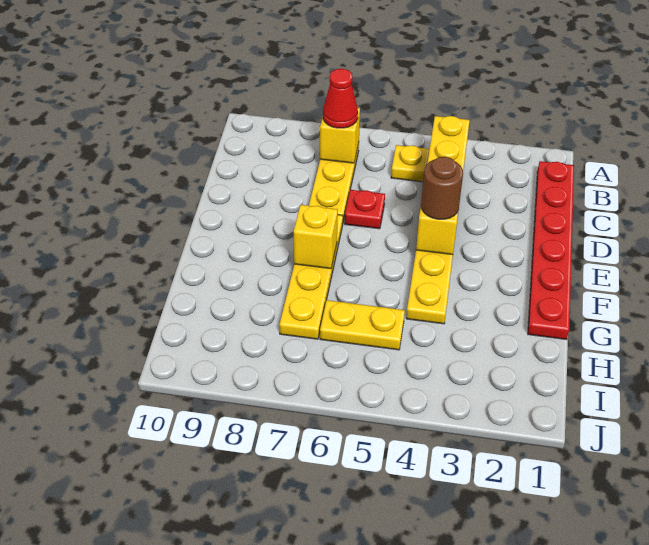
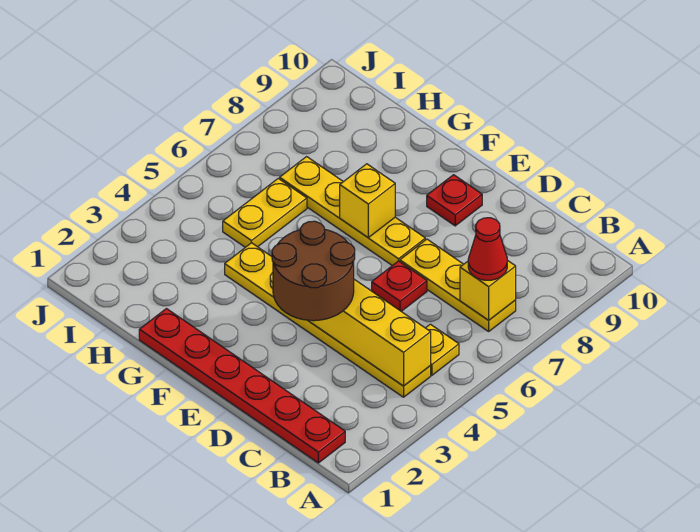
brown 1x1 round brick [421,157,463,219] -> brown 2x2 round brick [272,221,355,321]
none -> red 1x1 plate [427,175,482,226]

